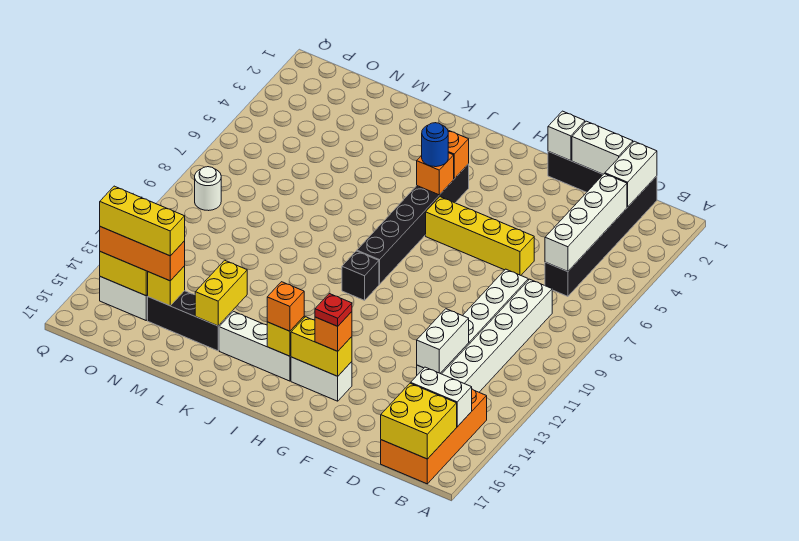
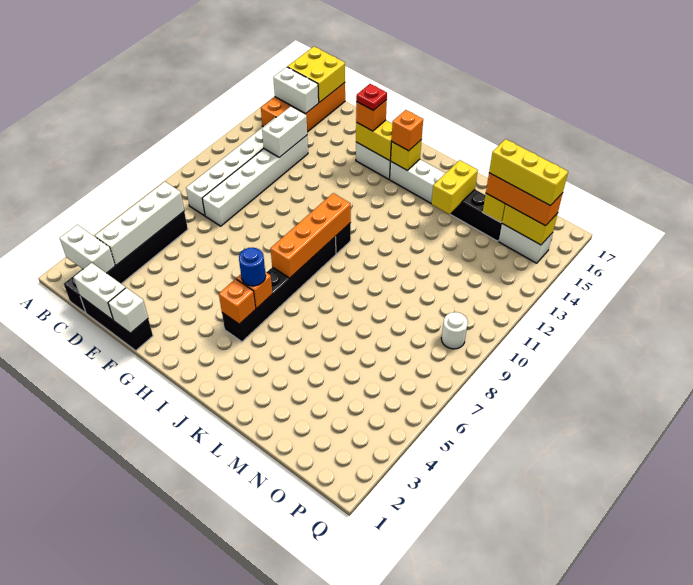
white 1x2 brick [605,141,657,207] -> white 1x2 brick turned to [60,225,115,273]
yellow 1x4 brick [426,197,534,275] -> none
none -> orange 1x4 brick [271,193,351,278]

